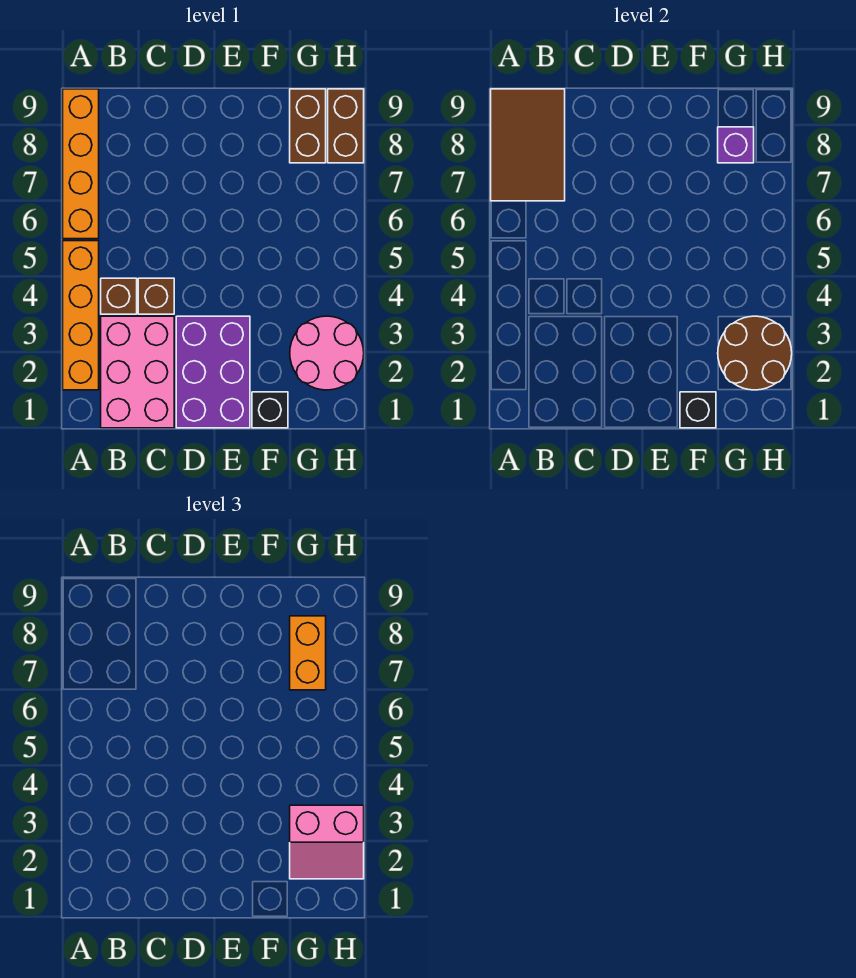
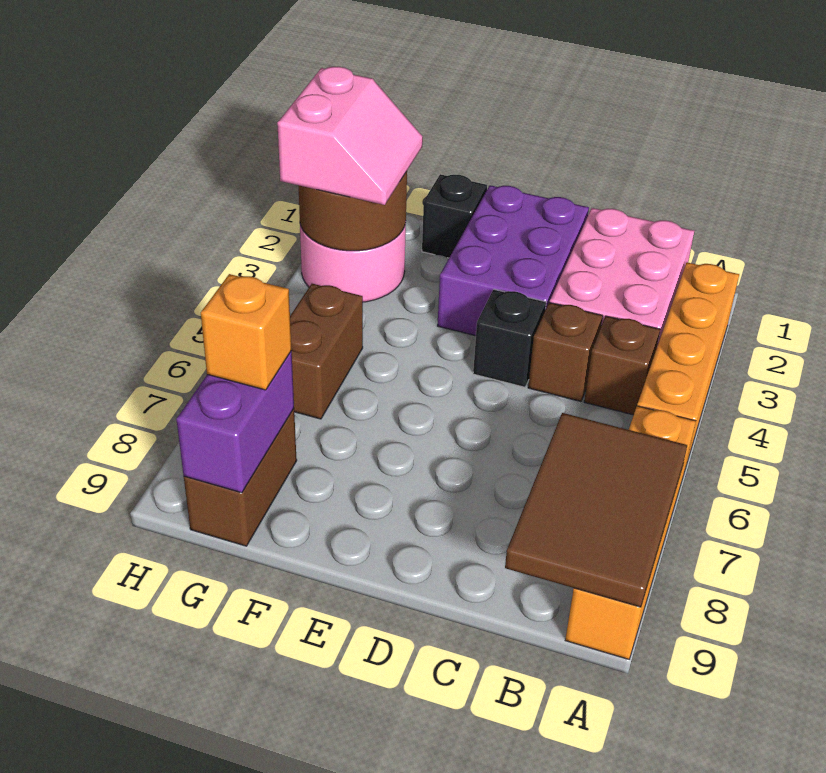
black 1x1 brick [680,392,716,428] -> black 1x1 brick moved to [473,289,546,387]
pink 2x2 slope [290,805,364,879] -> pink 2x2 slope turned to [277,67,423,205]
orange 1x2 brick [290,616,326,690] -> orange 1x1 brick [201,274,292,390]
purple 1x1 brick [718,127,754,163] -> purple 1x2 brick [176,351,294,493]
brown 1x2 brick [328,89,364,163] -> brown 1x2 brick moved to [290,284,363,419]

